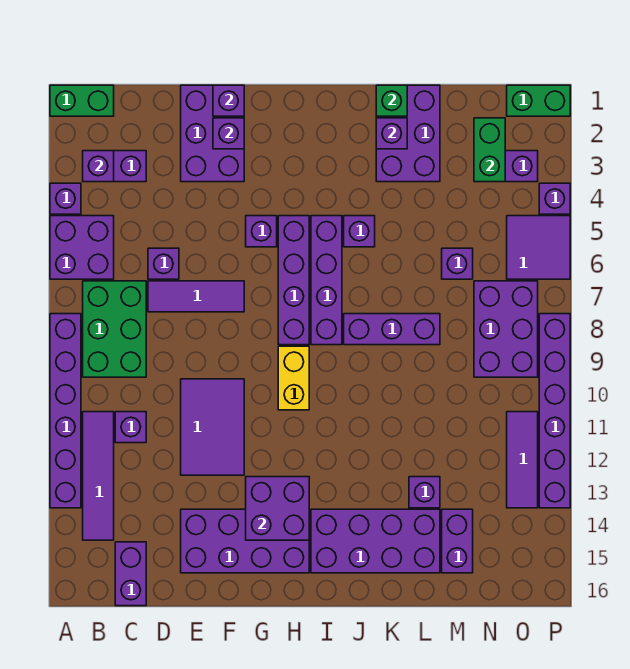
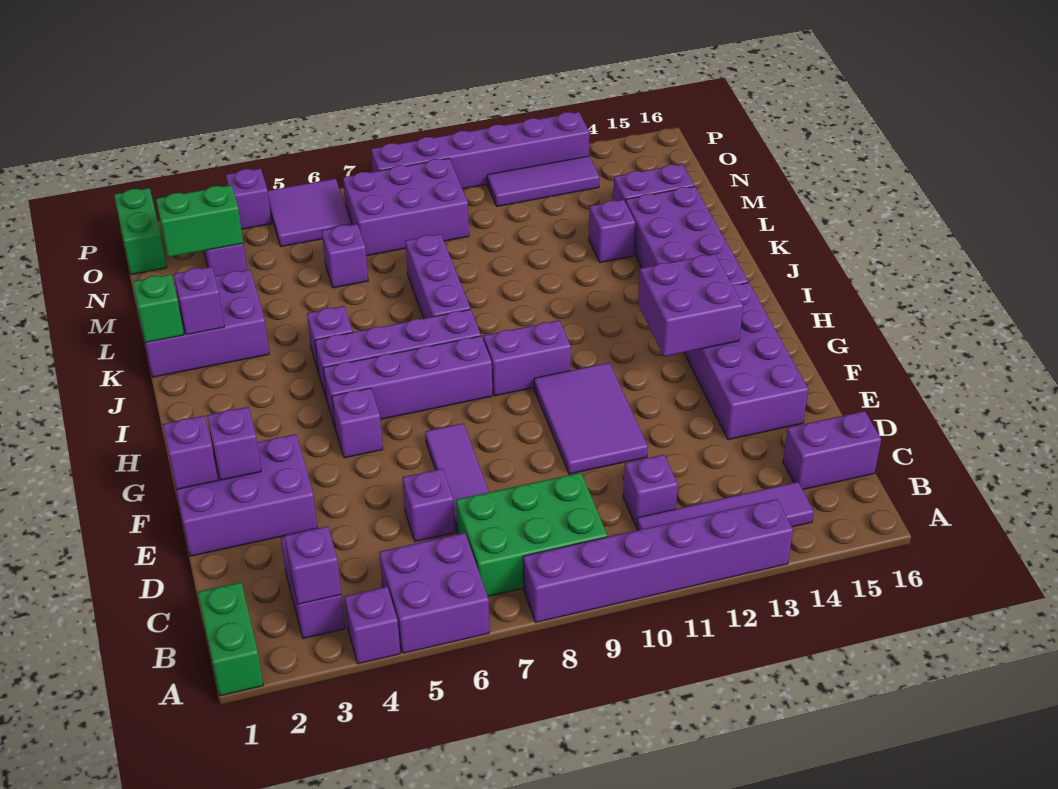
purple 2x3 tile [181,379,244,475] -> purple 2x3 tile turned to [534,363,648,474]
yellow 1x2 brick [278,346,309,410] -> purple 1x2 brick [483,320,571,396]

